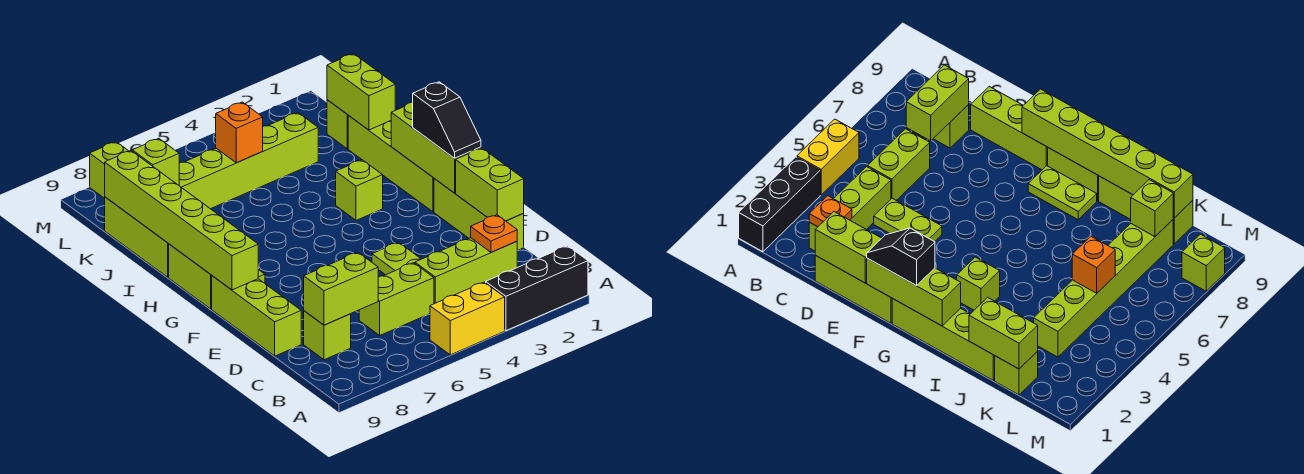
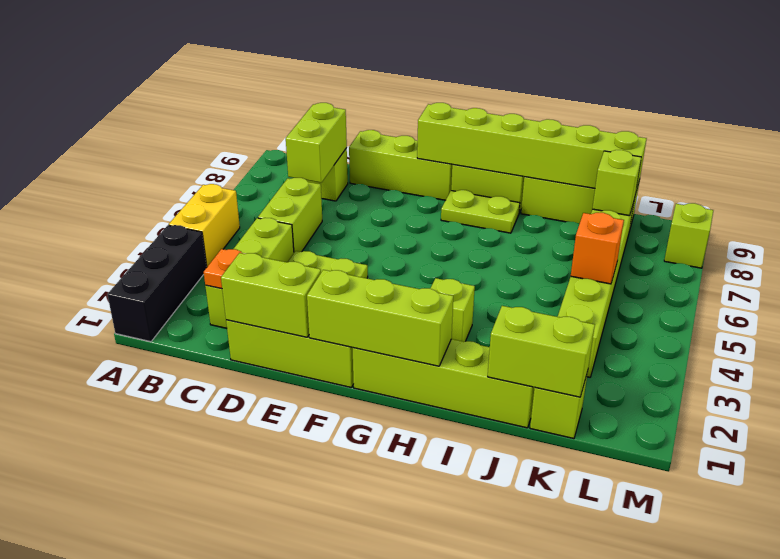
black 1x2 slope [413,82,481,158] -> none

